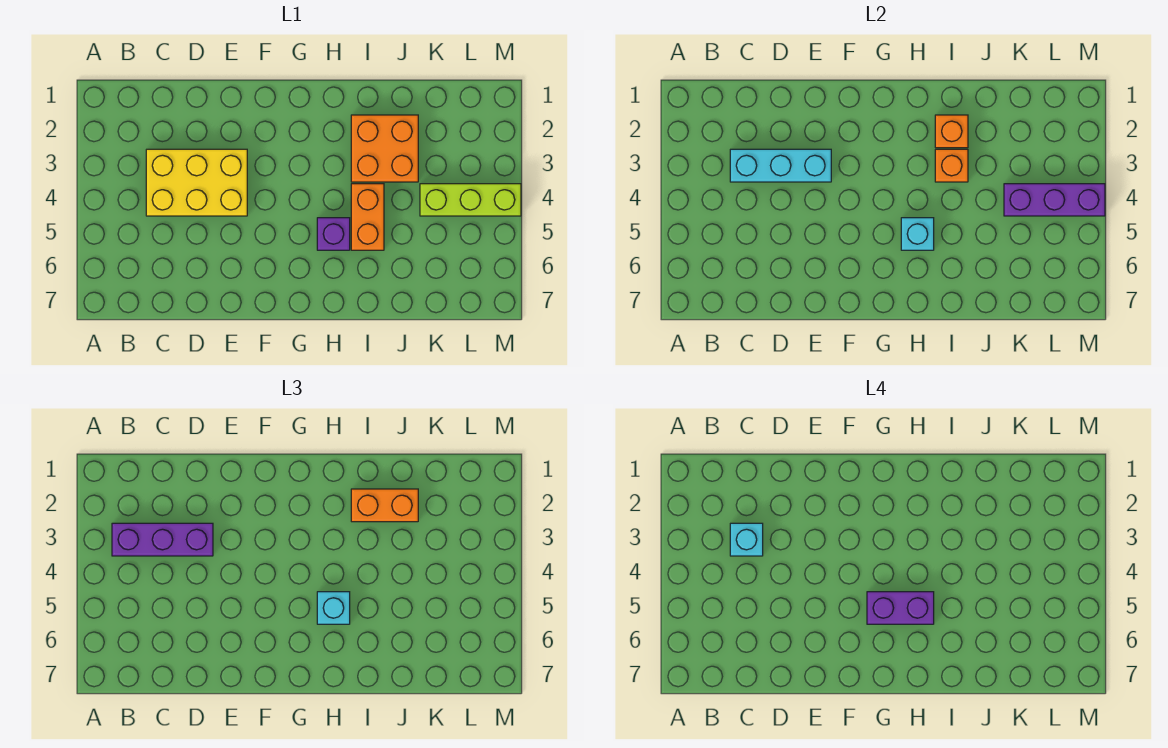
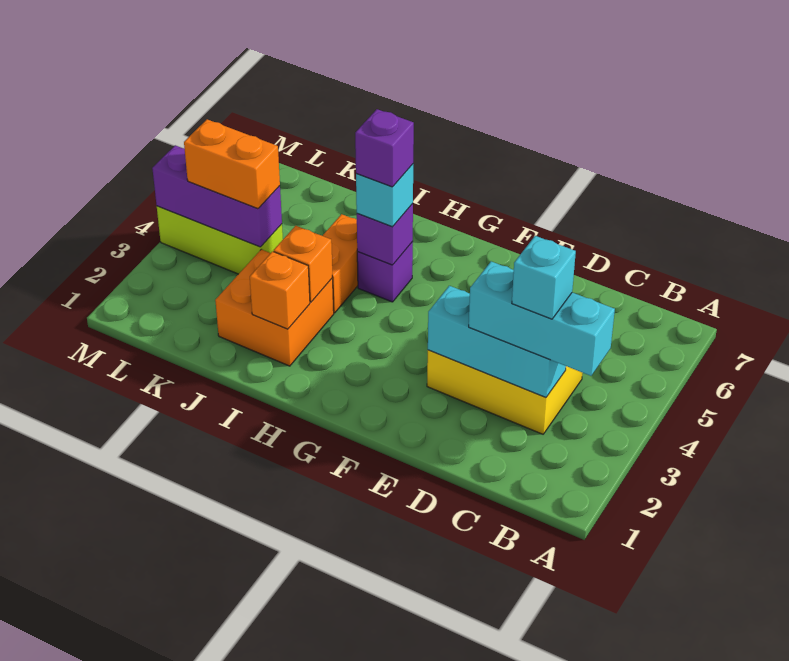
purple 1x3 brick [112,523,213,556] -> cyan 1x3 brick [469,261,615,376]
purple 1x2 brick [867,592,934,624] -> purple 1x1 brick [355,109,414,187]
cyan 1x1 brick [901,218,934,250] -> purple 1x1 brick [357,204,413,265]
orange 1x2 brick [351,489,418,522] -> orange 1x2 brick moved to [184,119,280,209]

